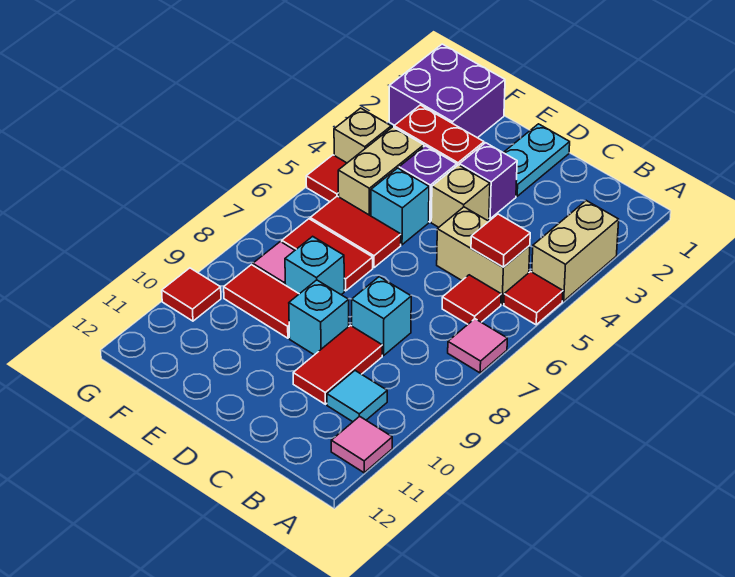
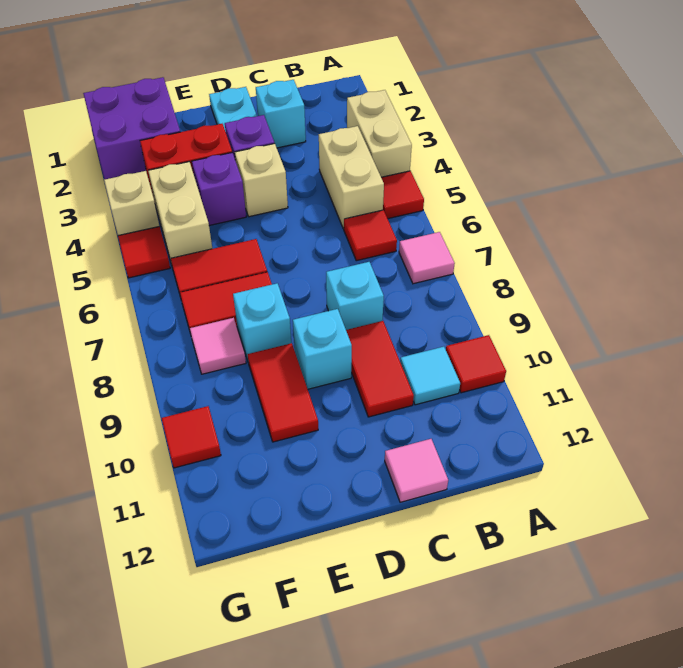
pink 1x1 tile [331,416,392,473] -> pink 1x1 tile moved to [385,439,448,502]
tan 1x2 brick [437,207,530,304] -> tan 1x2 brick turned to [319,126,384,228]
red 1x1 tile [471,214,530,267] -> red 1x1 tile moved to [446,335,506,393]
cyan 1x1 brick [371,168,429,245] -> cyan 1x1 brick moved to [256,80,306,148]
red 1x2 tile [224,265,299,338] -> red 1x2 tile turned to [247,343,318,442]

